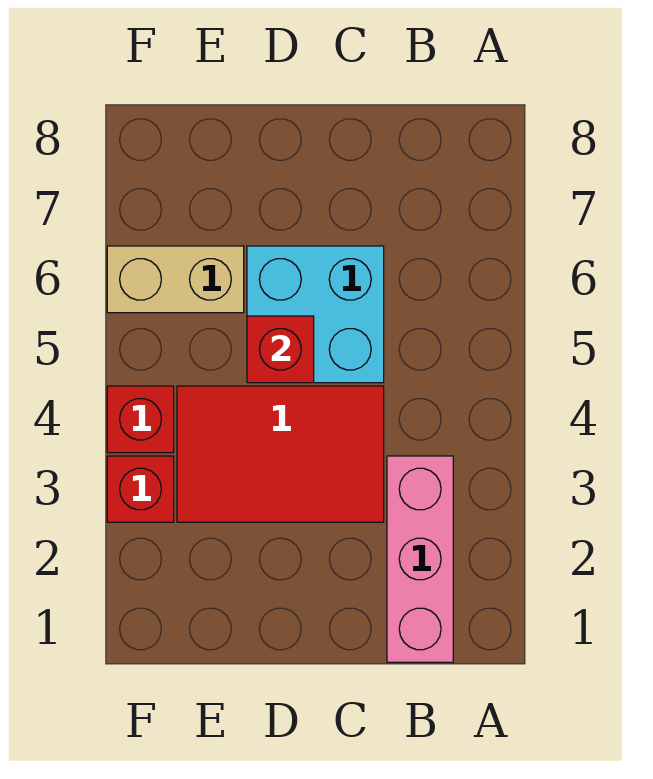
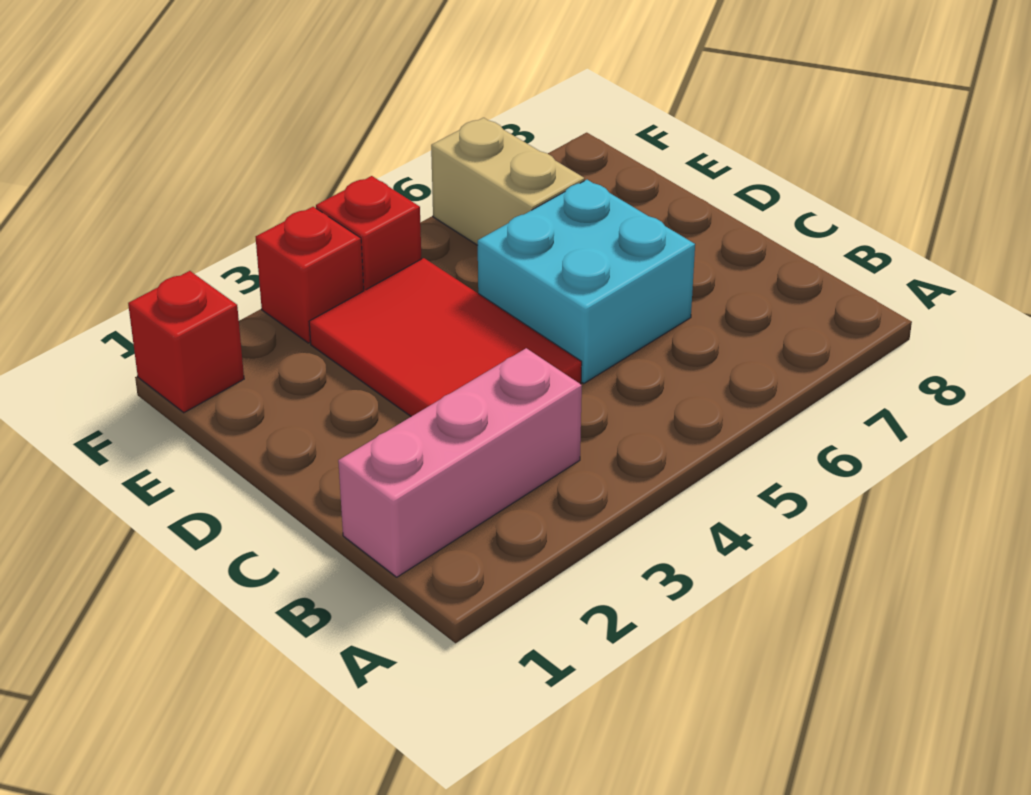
red 1x1 brick [247,316,314,383] -> red 1x1 brick moved to [128,271,244,413]

